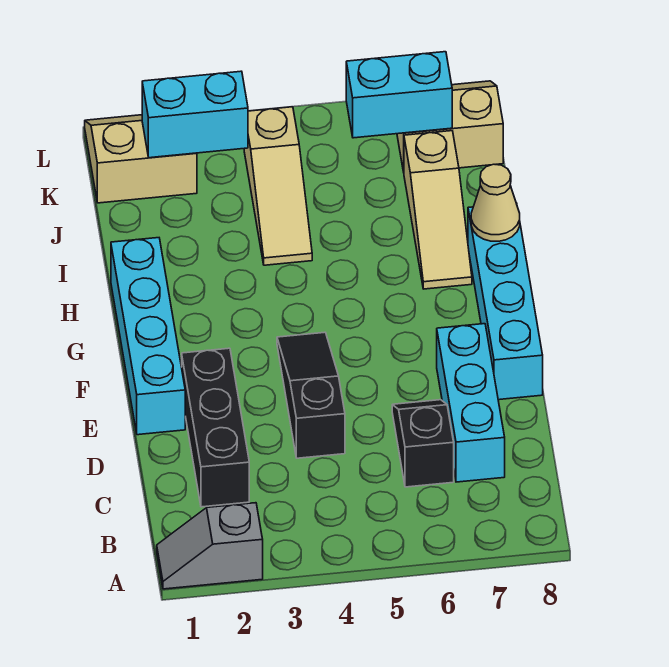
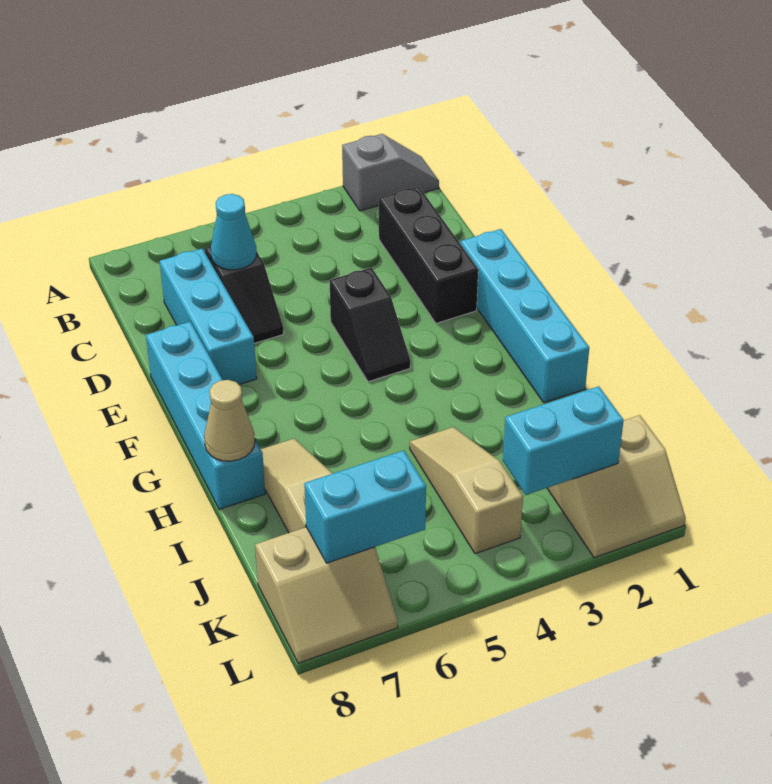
none -> cyan 1x1 cone [211,194,257,270]
black 1x3 slope [277,332,345,458] -> black 1x2 slope [330,267,410,382]

